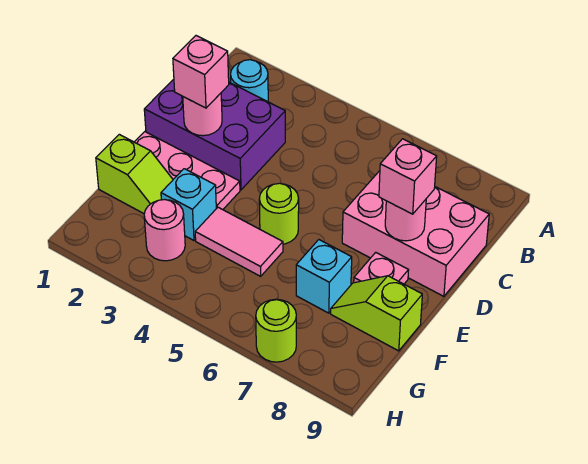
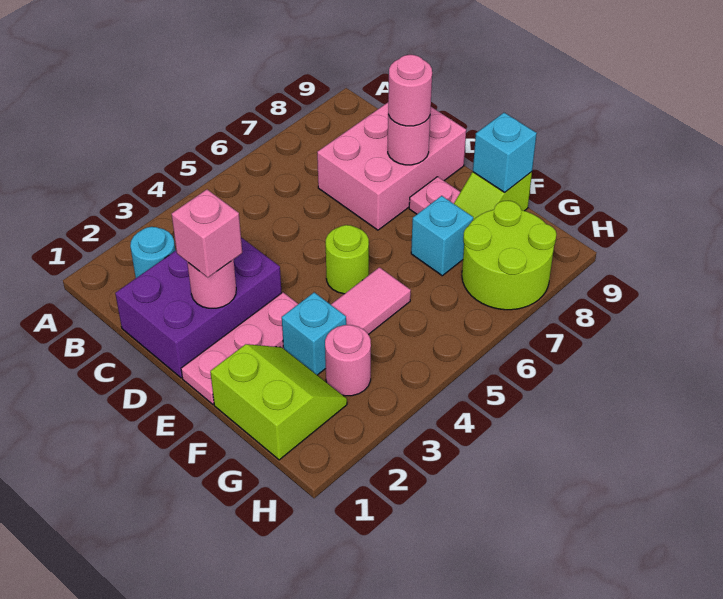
pink 1x1 brick [379,139,437,214] -> pink 1x1 round brick [388,55,432,126]
lime 1x2 slope [96,134,173,214] -> lime 2x2 slope [210,344,347,460]
none -> cyan 1x1 brick [473,113,537,192]
lime 1x1 round brick [256,299,296,362] -> lime 2x2 round brick [462,201,556,310]

